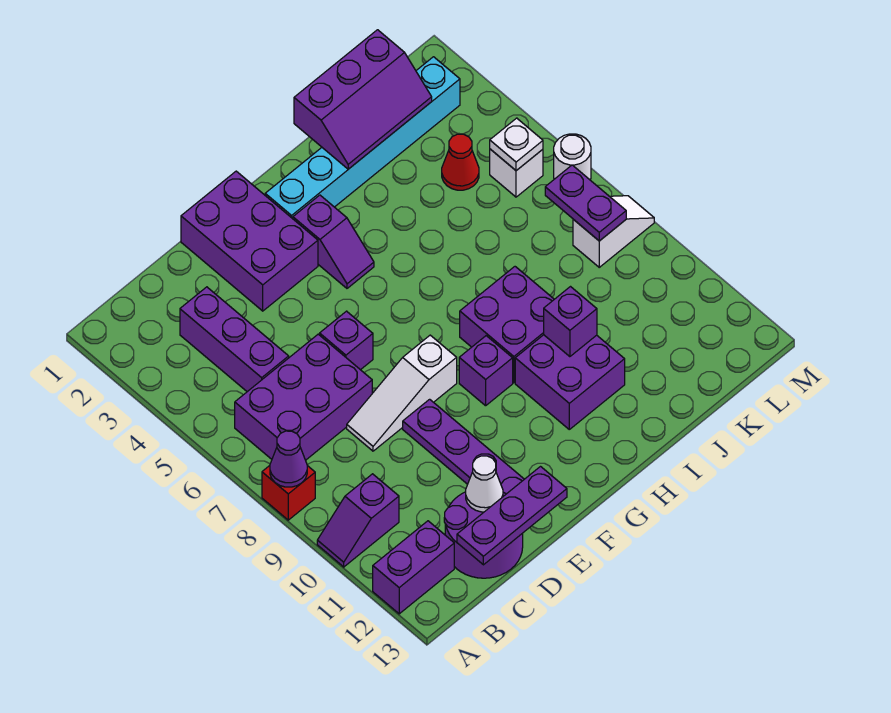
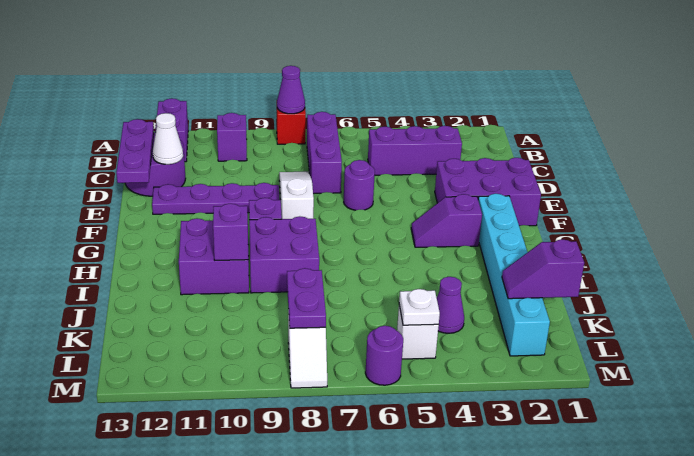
purple 2x3 brick [235,334,372,460] -> purple 1x3 brick [307,112,342,194]
purple 1x1 brick [320,311,373,370] -> purple 1x1 round brick [344,160,375,210]
purple 2x3 slope [294,30,432,169] -> purple 1x2 slope [502,239,584,299]
red 1x1 cone [442,134,479,190] -> purple 1x1 cone [437,277,464,333]
purple 1x2 plate [545,165,626,241] -> purple 1x2 plate turned to [287,268,326,328]
white 1x1 round brick [554,134,591,180] -> purple 1x1 round brick [365,326,403,385]

